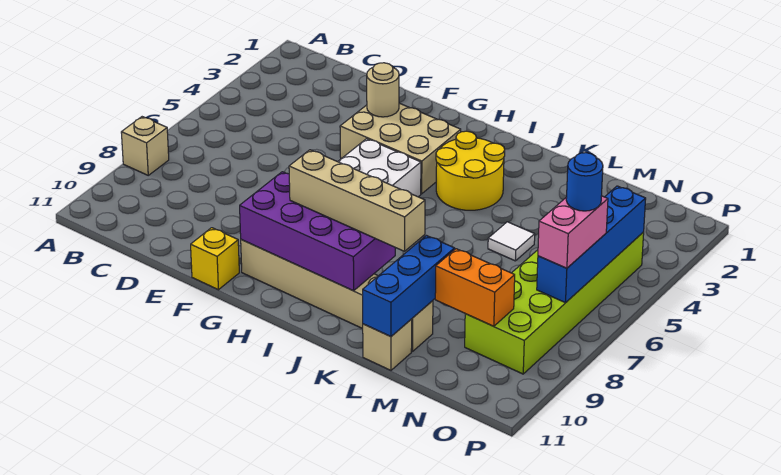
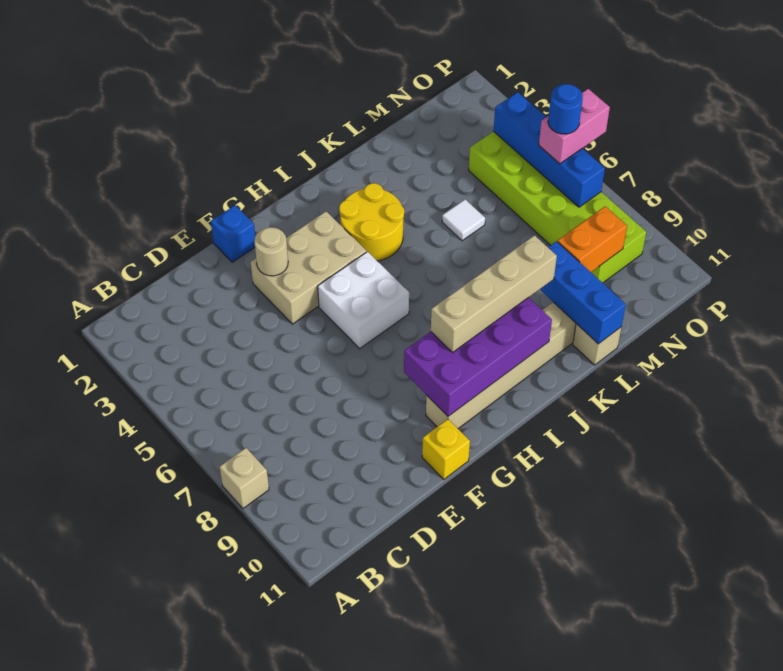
none -> blue 1x1 brick [211,205,255,262]
pink 1x2 brick [538,196,608,268] -> pink 1x2 brick turned to [539,89,610,164]

